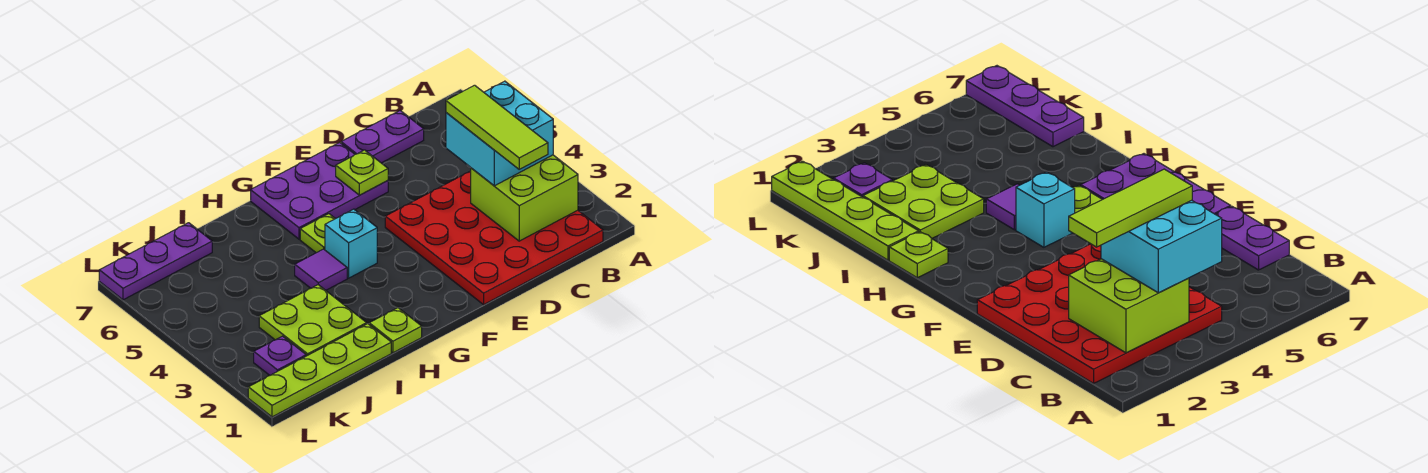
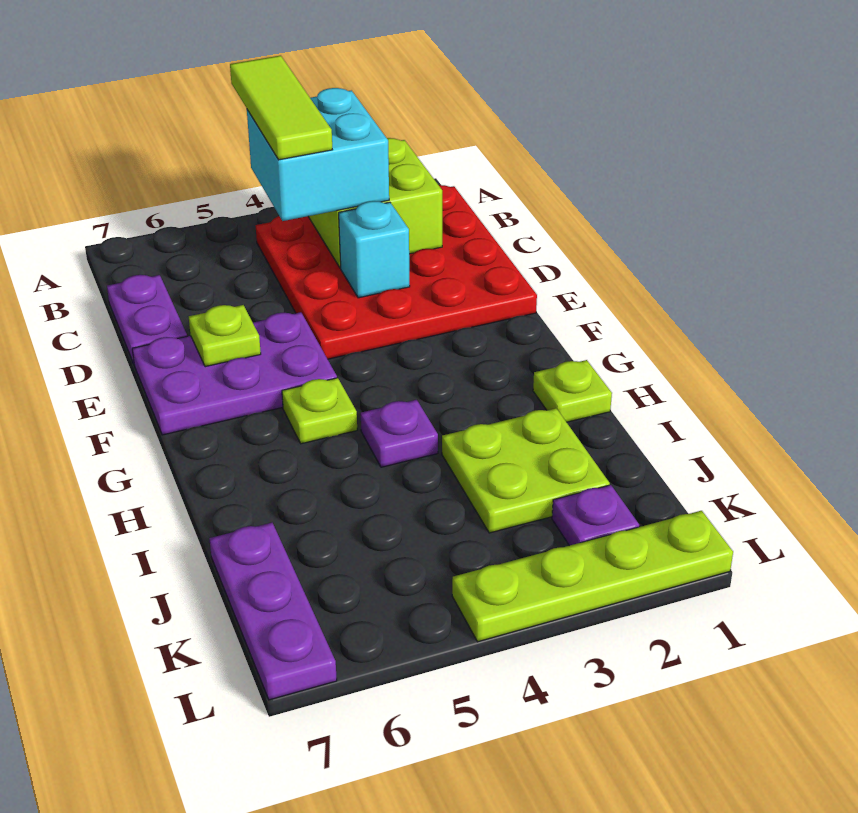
lime 1x3 tile [446,85,548,169] -> lime 1x3 tile turned to [230,56,332,160]
purple 2x3 plate [251,142,388,239] -> purple 2x3 plate turned to [132,312,337,435]
cyan 1x1 brick [325,209,377,278] -> cyan 1x1 brick moved to [339,201,410,298]
purple 1x1 tile [295,249,347,290] -> purple 1x1 plate [361,400,438,467]
lime 1x4 plate [248,324,391,417] -> lime 1x4 plate turned to [452,511,733,642]

